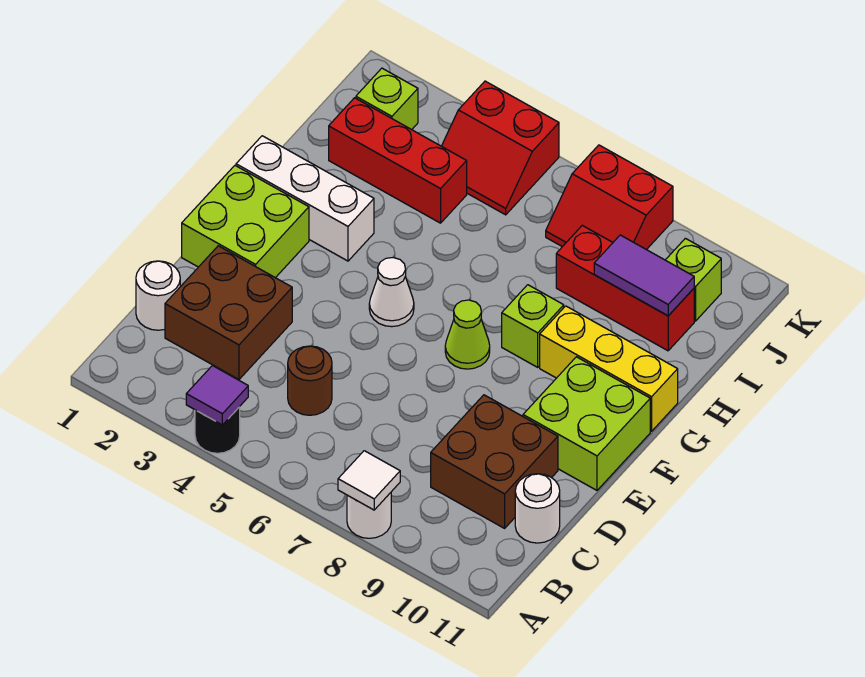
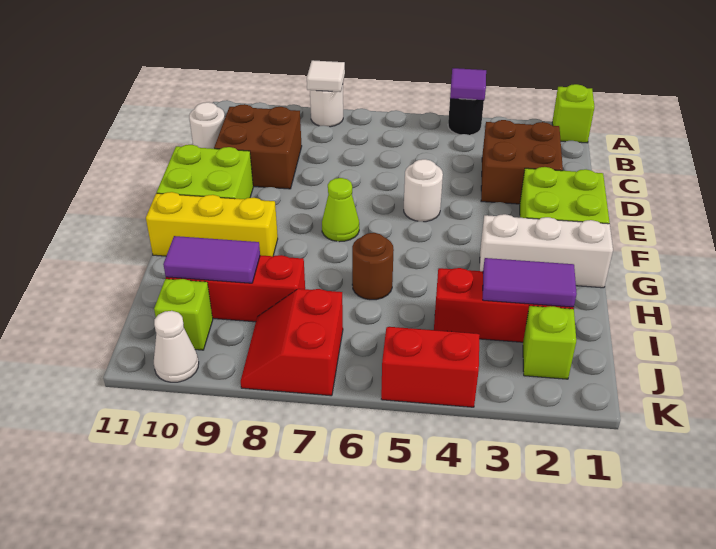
white 1x1 round brick [136,261,180,330] -> white 1x1 round brick moved to [404,159,443,222]
brown 1x1 round brick [288,346,332,415] -> brown 1x1 round brick moved to [352,233,394,300]
white 1x1 cone [369,258,414,327] -> white 1x1 cone moved to [154,311,199,382]
lime 1x1 brick [502,285,564,367] -> lime 1x1 brick moved to [552,84,595,143]
none -> purple 1x2 tile [483,258,577,307]
red 2x2 slope [546,145,673,250] -> red 2x2 slope turned to [241,289,343,396]

